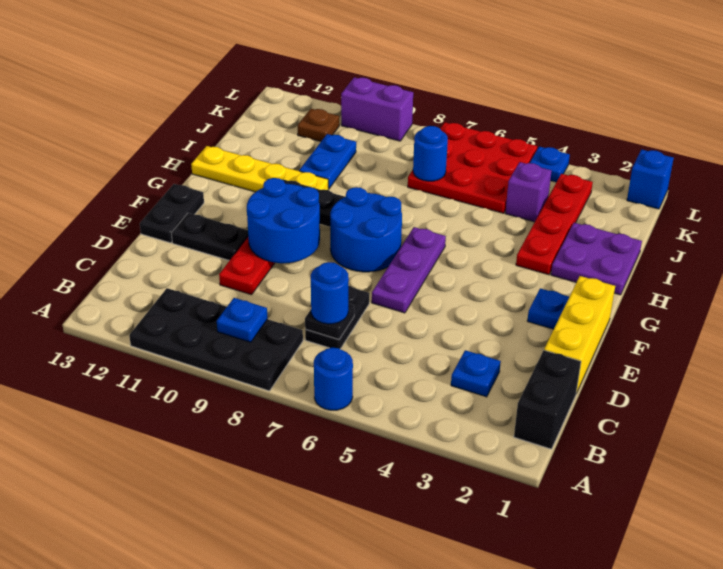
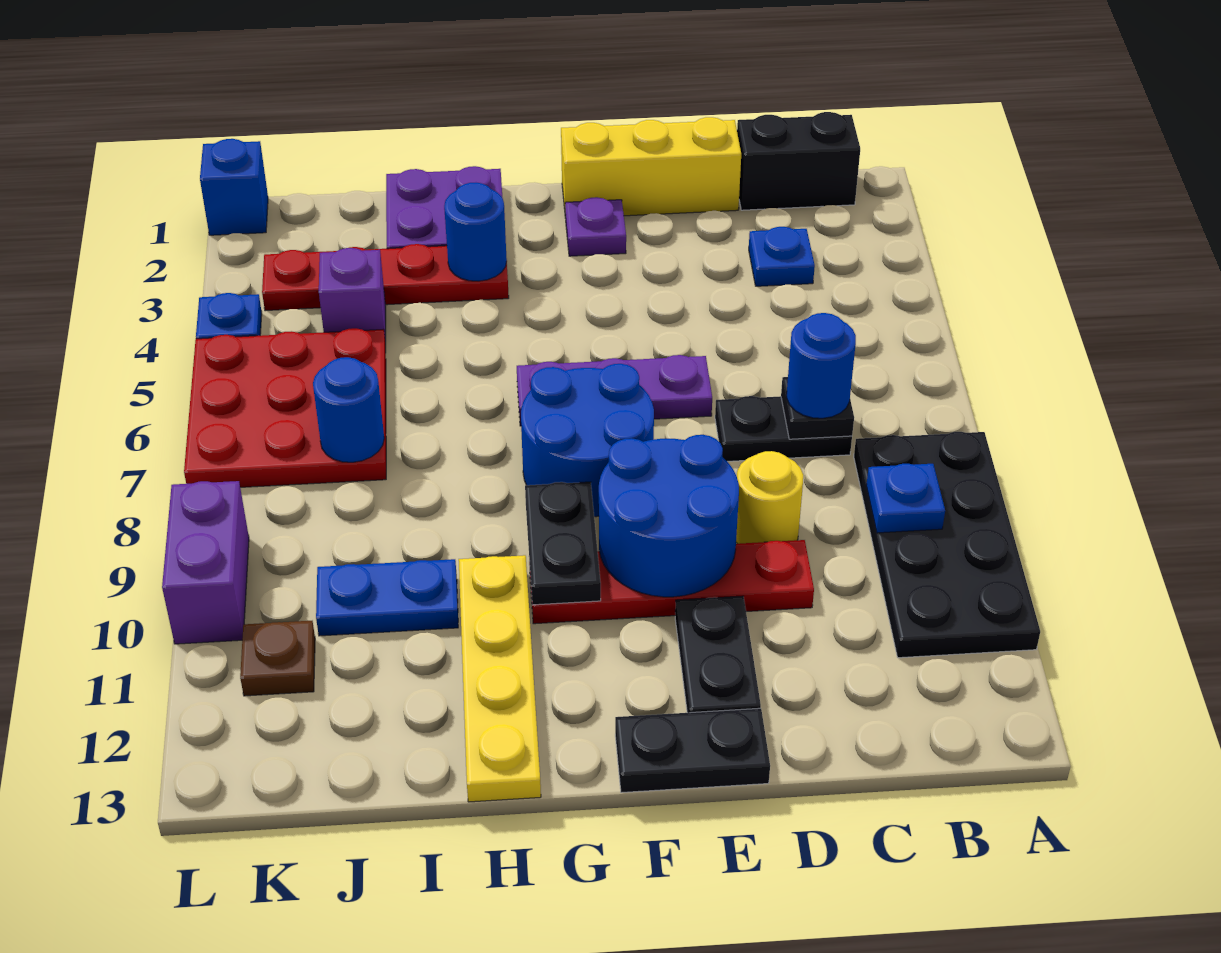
blue 1x1 round brick [314,348,353,410] -> blue 1x1 round brick moved to [444,183,507,281]
none -> yellow 1x1 round brick [736,451,803,544]
blue 1x1 plate [527,288,569,329] -> purple 1x1 plate [565,197,626,256]

